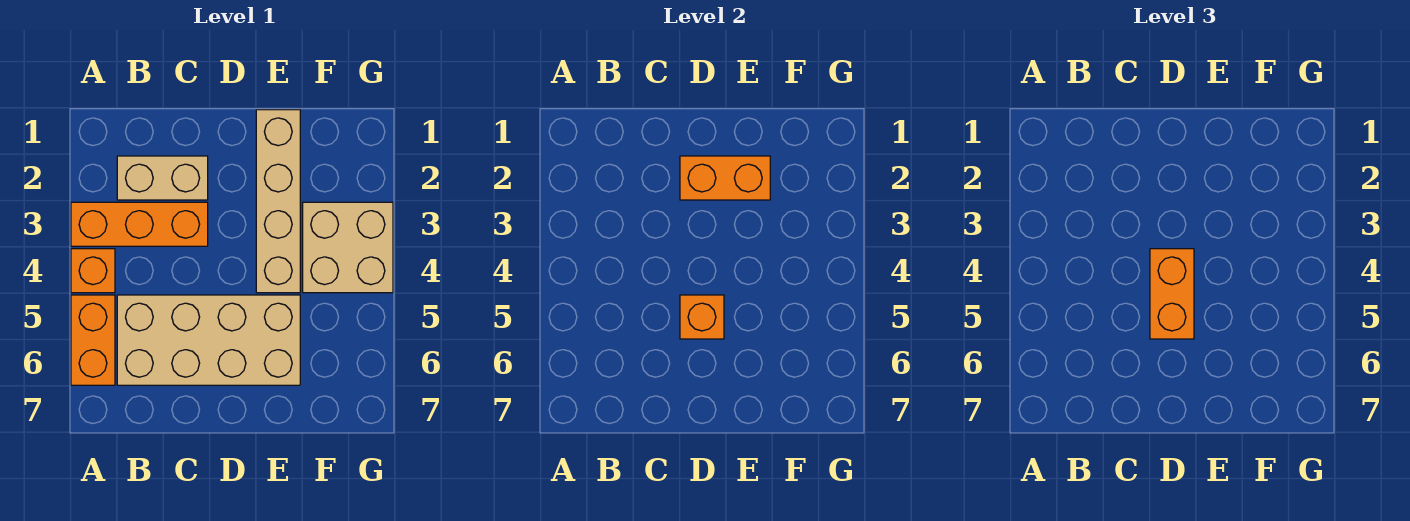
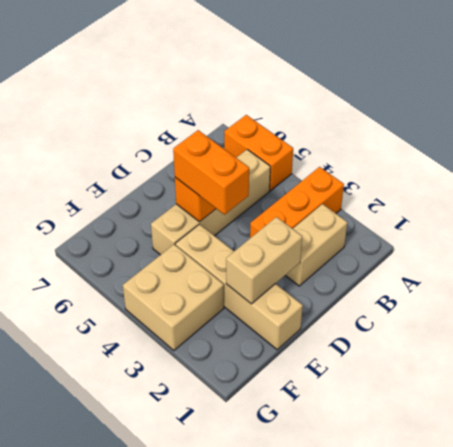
orange 1x1 brick [71,249,115,293] -> none
tan 2x4 brick [117,295,300,385] -> tan 1x4 brick [151,149,270,255]
orange 1x2 brick [680,156,770,200] -> tan 1x2 brick [226,217,302,304]

